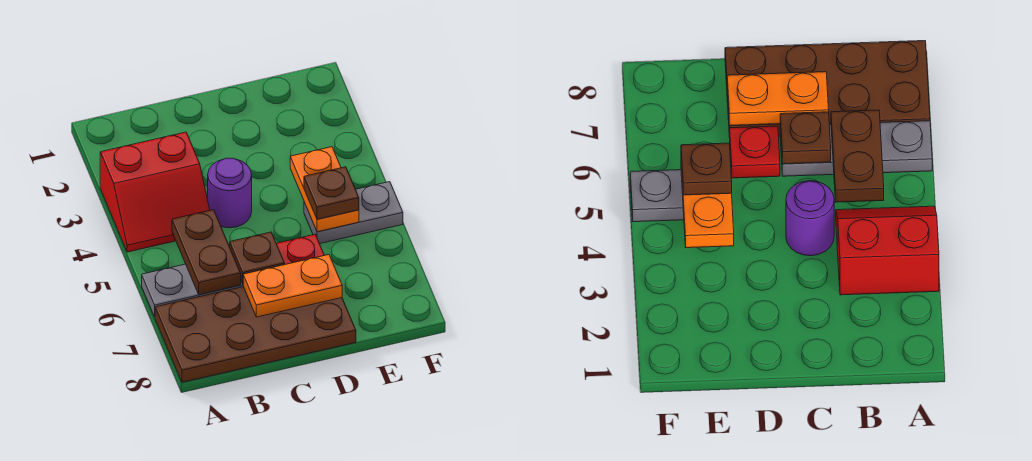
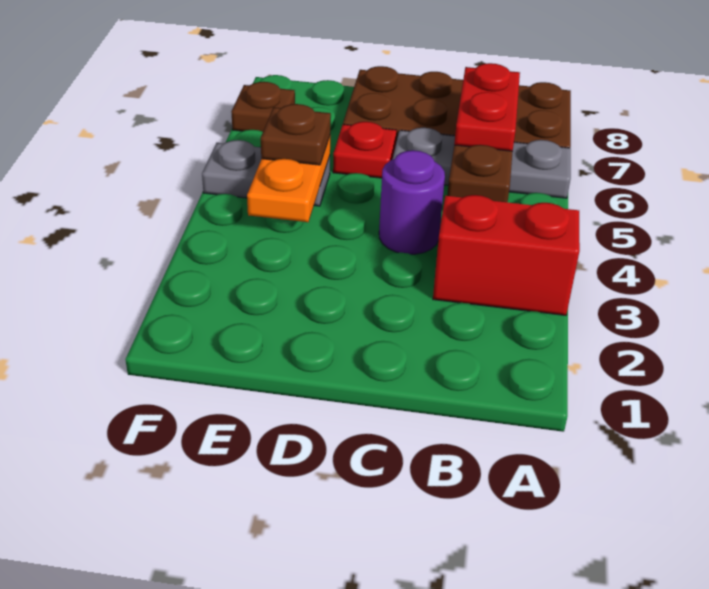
none -> red 1x2 plate [454,63,520,151]
brown 1x1 plate [230,232,285,284] -> brown 1x1 plate moved to [231,82,295,132]
orange 1x2 plate [243,255,342,317] -> none

